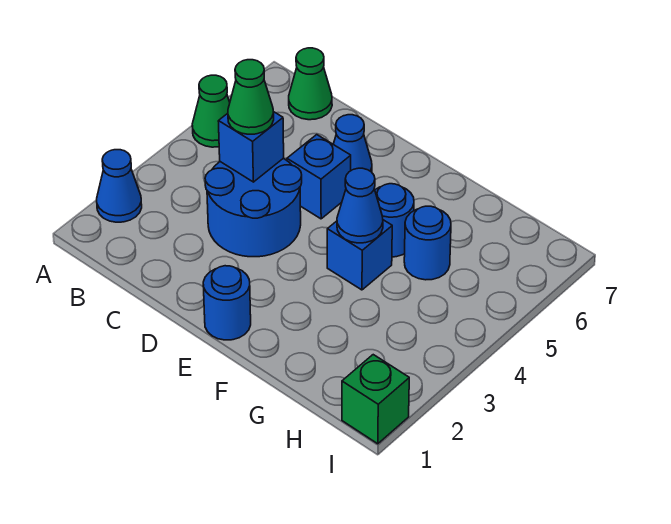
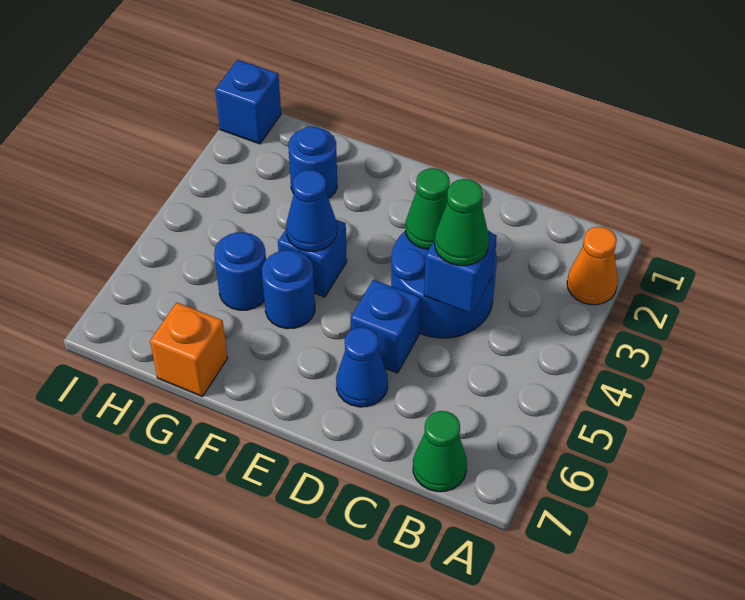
blue 1x1 cone [97,150,142,222] -> orange 1x1 cone [567,227,618,305]
green 1x1 cone [192,75,230,147] -> green 1x1 cone moved to [406,168,450,250]
blue 1x1 round brick [203,266,251,340] -> blue 1x1 round brick moved to [288,126,337,198]
none -> orange 1x1 brick [150,303,228,397]
green 1x1 brick [342,355,409,444] -> blue 1x1 brick [215,60,281,144]

